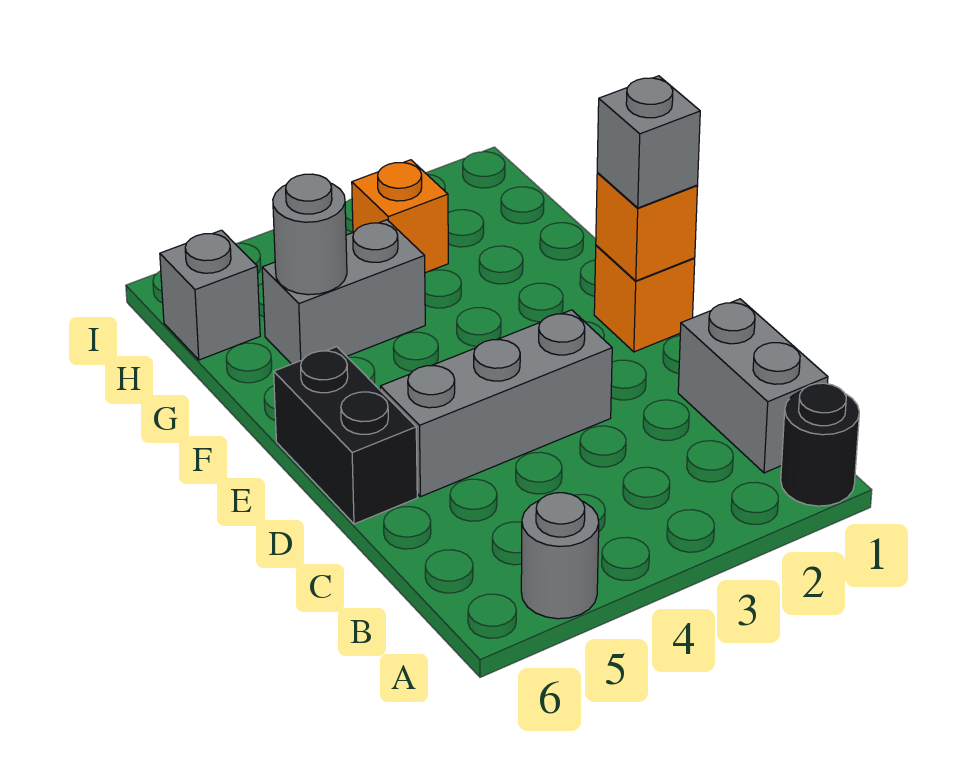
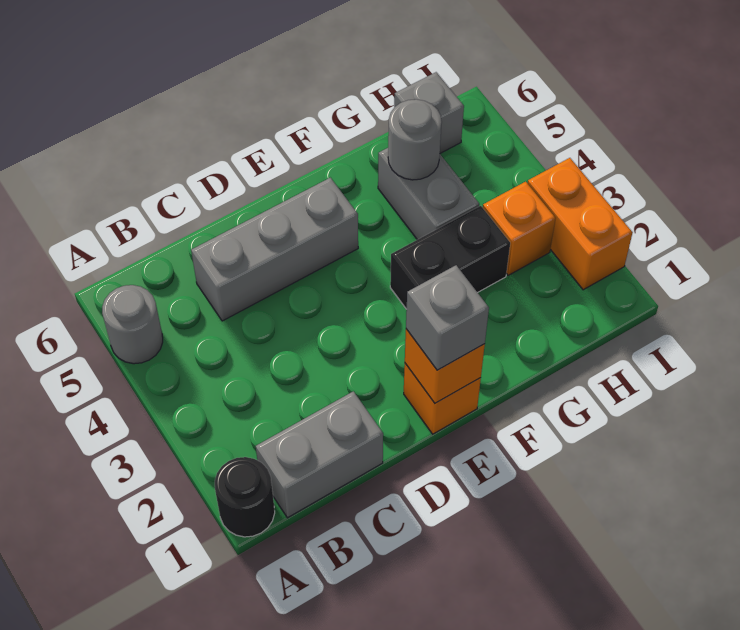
grey 1x3 brick [380,310,612,497] -> grey 1x3 brick turned to [191,178,358,321]
black 1x2 brick [274,347,417,524] -> black 1x2 brick moved to [390,206,510,309]
none -> orange 1x2 brick [528,158,633,290]

